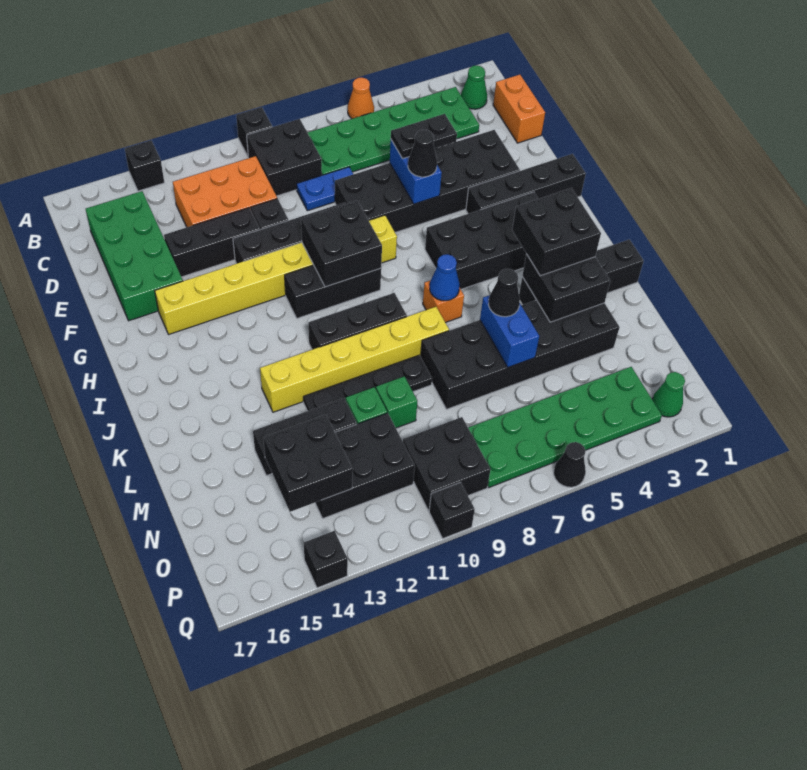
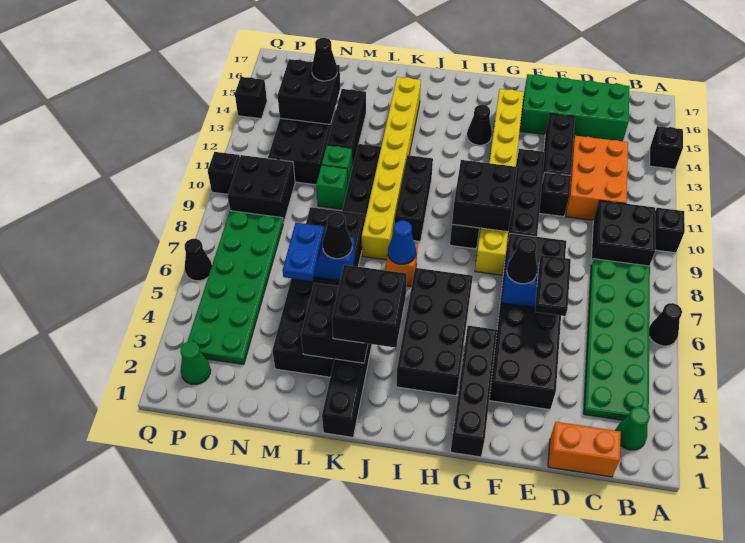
orange 1x1 cone [348,78,374,119] -> black 1x1 cone [649,303,682,346]
blue 1x2 plate [297,167,353,211] -> blue 1x2 plate moved to [282,223,324,281]
none -> black 1x1 cone [467,105,492,145]
yellow 1x6 brick [260,307,449,412] -> yellow 1x8 brick [362,77,421,260]
none -> black 1x1 cone [312,38,337,81]

